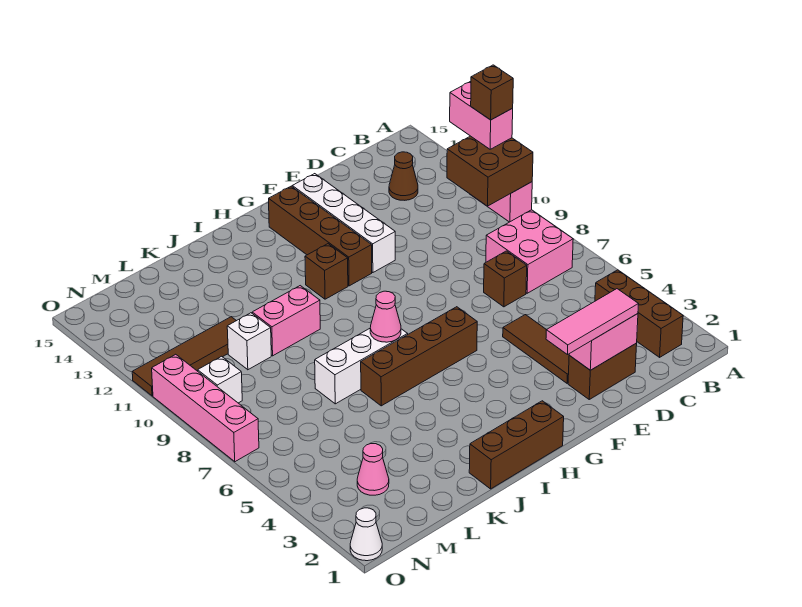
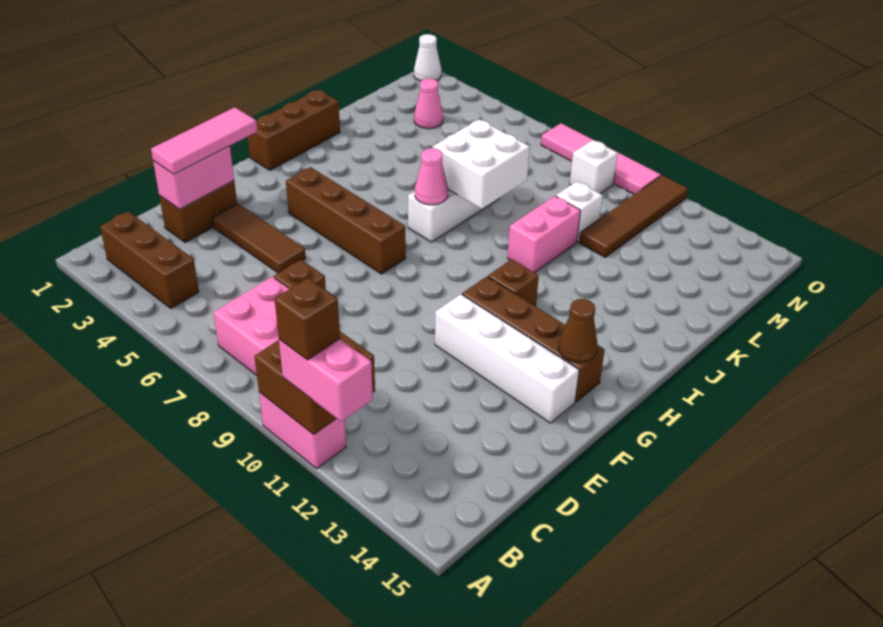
brown 1x1 cone [389,152,418,200] -> brown 1x1 cone moved to [559,299,598,362]
brown 1x4 brick [361,307,477,406] -> brown 1x4 brick turned to [286,167,406,274]
none -> white 2x2 brick [433,119,530,209]
pink 1x4 brick [152,354,259,462] -> pink 1x4 tile [541,123,661,194]

